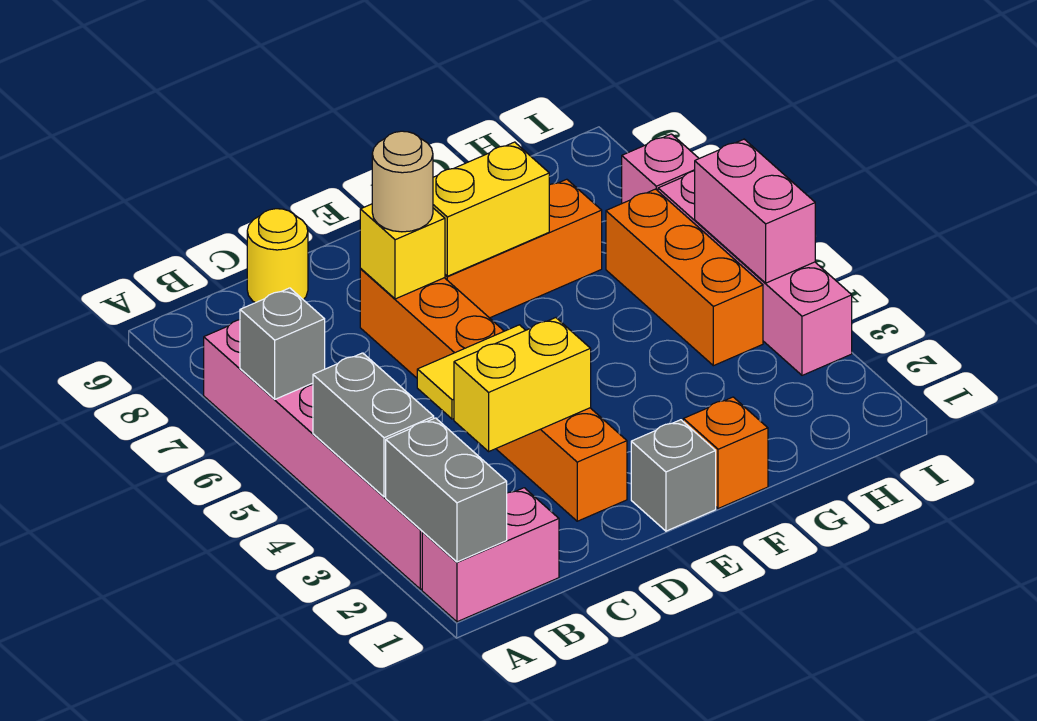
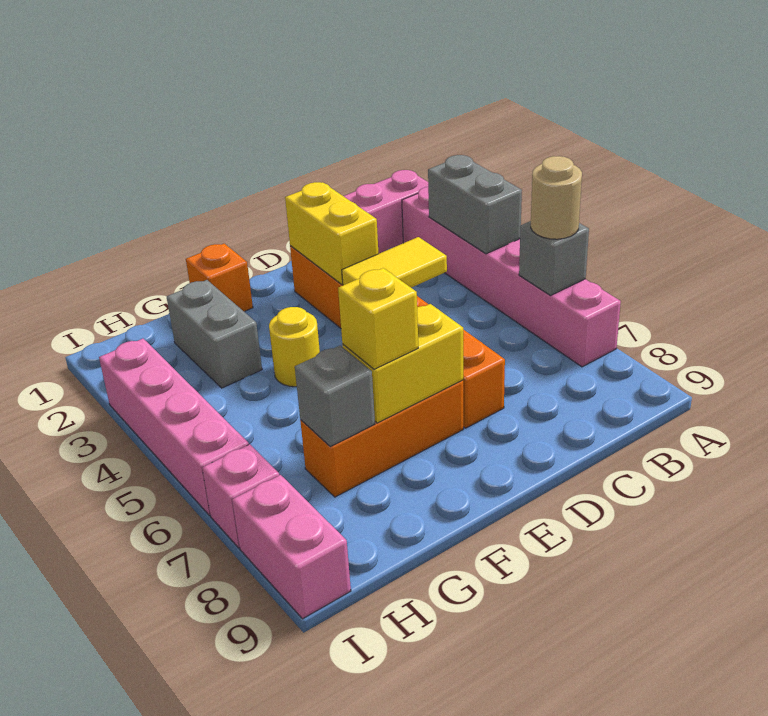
grey 1x2 brick [386,418,507,562] -> grey 1x2 brick moved to [167,280,262,388]
yellow 1x2 brick [454,318,591,451] -> yellow 1x2 brick turned to [285,182,378,284]
yellow 1x1 round brick [247,209,308,303] -> yellow 1x1 round brick moved to [269,307,320,387]
yellow 1x1 brick [360,204,445,299] -> yellow 1x1 brick moved to [338,268,418,369]
tan 1x1 round brick [372,131,433,232] -> tan 1x1 round brick moved to [531,156,582,239]
grey 1x1 brick [631,420,716,531] -> grey 1x1 brick moved to [295,346,375,447]
orange 1x3 brick [606,189,763,366] -> none
pink 1x2 brick [695,139,815,283] -> pink 1x2 brick moved to [232,475,351,619]

